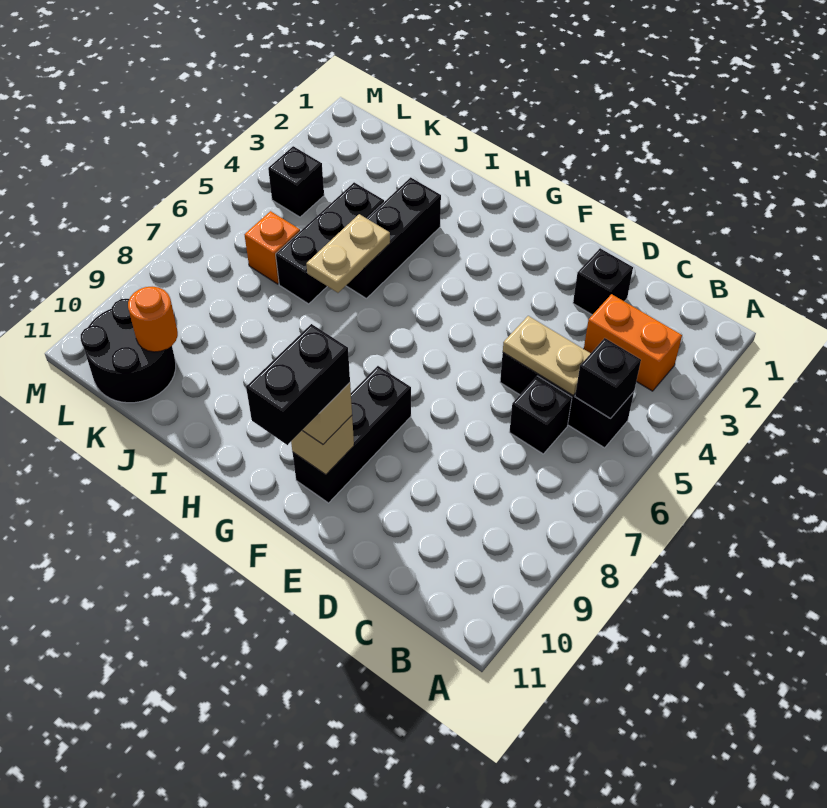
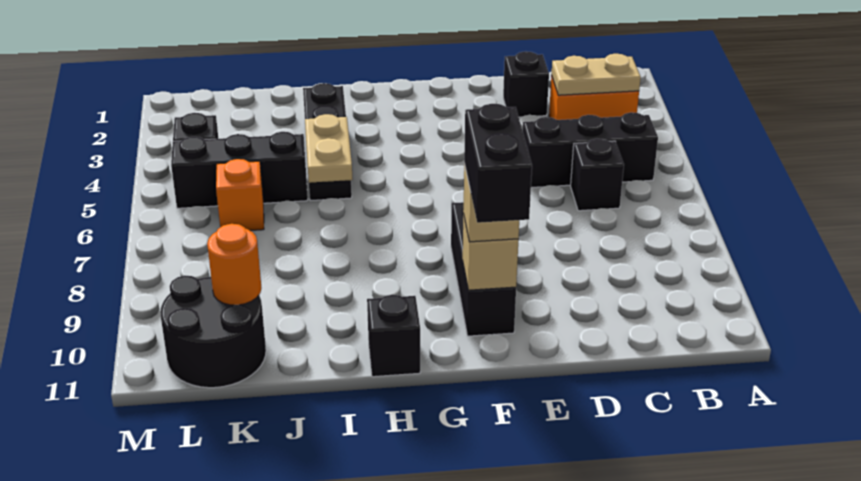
black 1x1 brick [575,338,641,419] -> black 1x1 brick moved to [367,295,420,377]
tan 1x2 plate [503,316,591,395] -> tan 1x2 plate moved to [551,54,641,95]
black 1x3 brick [276,182,384,304] -> black 1x3 brick turned to [171,132,308,208]

